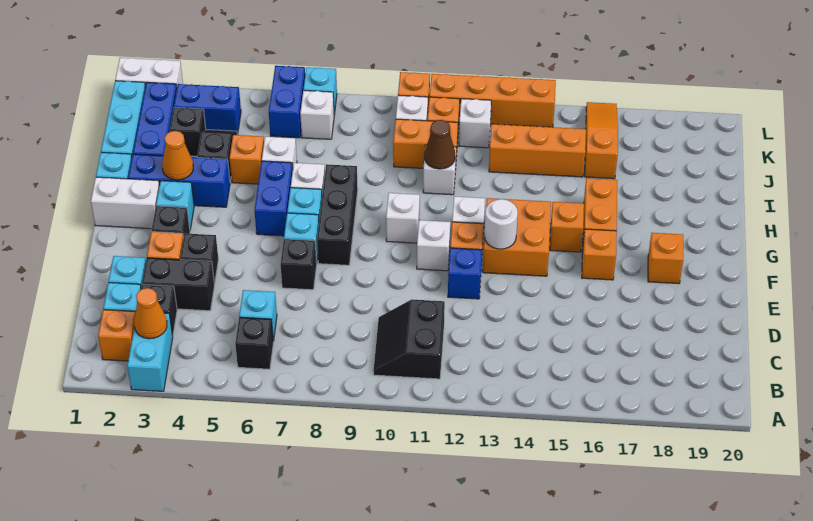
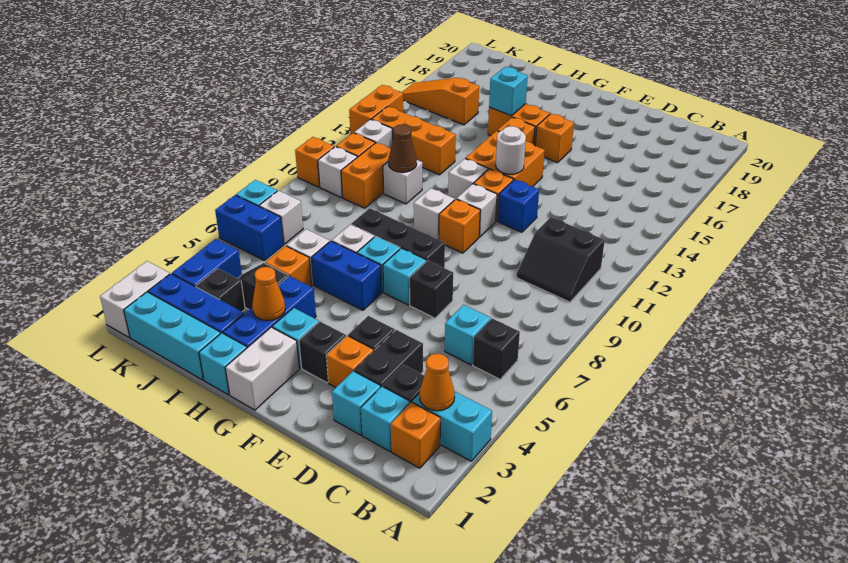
orange 1x1 brick [648,233,683,284] -> orange 1x1 brick moved to [439,199,480,253]
none -> cyan 1x1 brick [489,67,528,116]
orange 1x3 brick [489,124,586,177] -> orange 1x3 brick turned to [372,106,456,175]
orange 1x4 brick [430,74,556,127] -> orange 1x2 brick [349,85,403,135]

